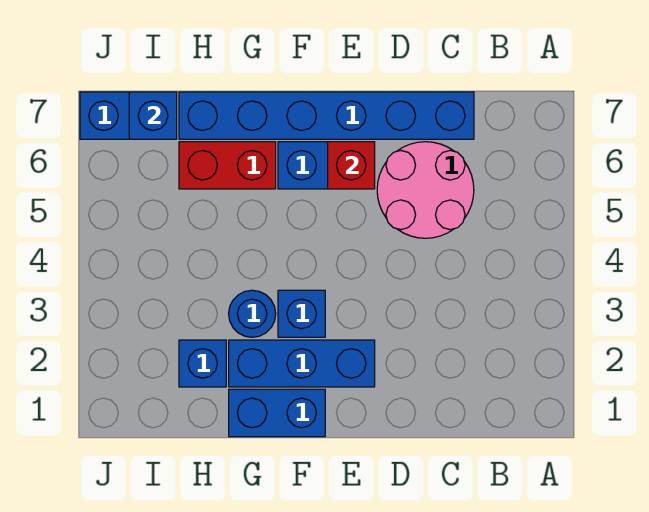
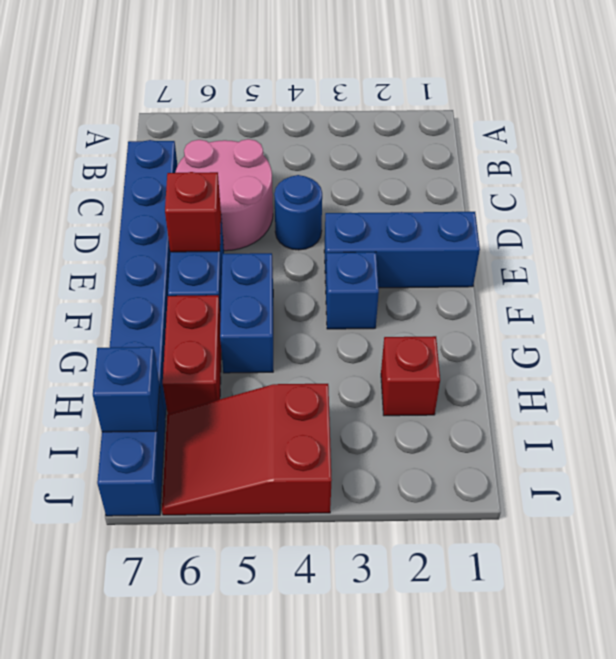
blue 1x3 brick [229,340,375,387] -> blue 1x3 brick turned to [324,212,480,288]
blue 1x2 brick [229,389,325,437] -> blue 1x2 brick moved to [220,253,273,373]
blue 1x1 round brick [229,290,276,337] -> blue 1x1 round brick moved to [274,175,322,250]
blue 1x1 brick [179,340,226,387] -> red 1x1 brick [381,336,440,416]
none -> red 2x3 slope [162,384,332,515]

